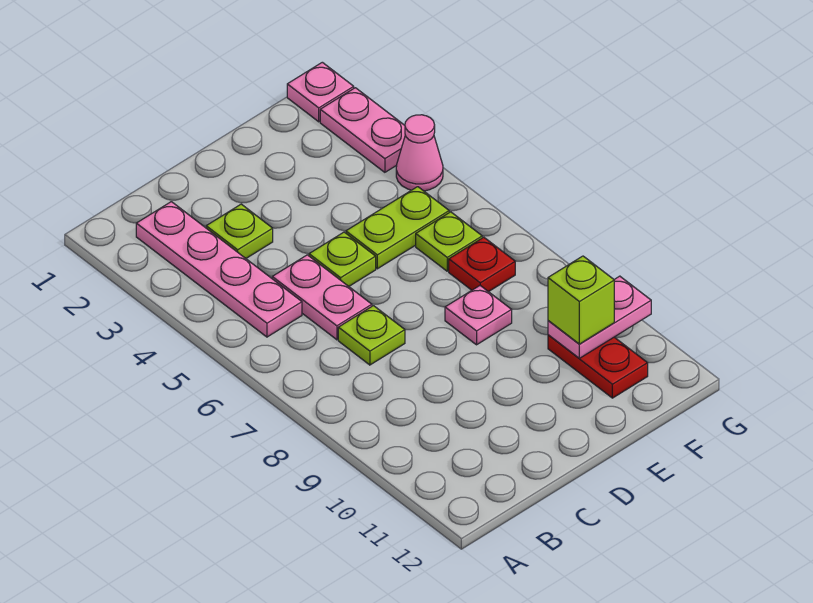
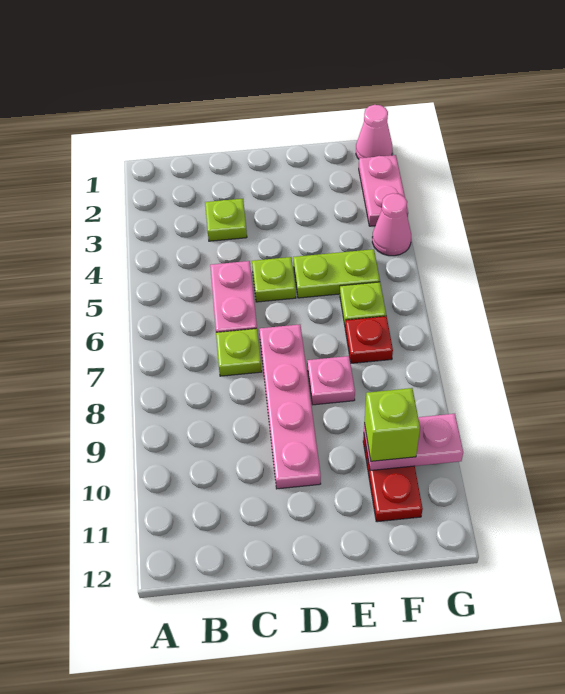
pink 1x4 plate [136,202,302,337] -> pink 1x4 plate moved to [259,324,321,489]
pink 1x1 plate [287,62,354,122] -> pink 1x1 cone [356,105,392,159]

